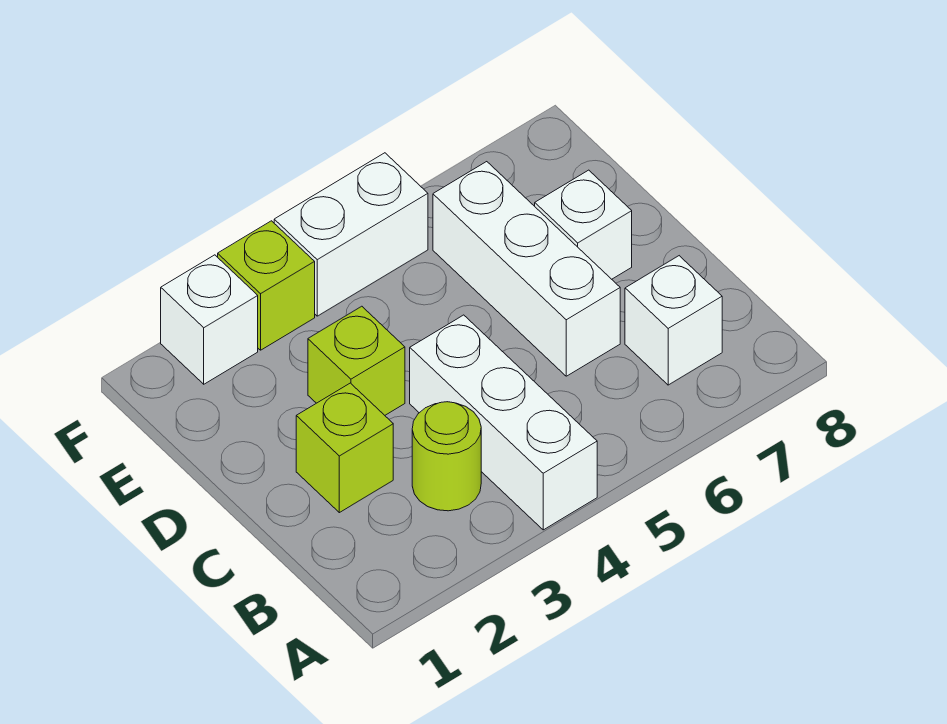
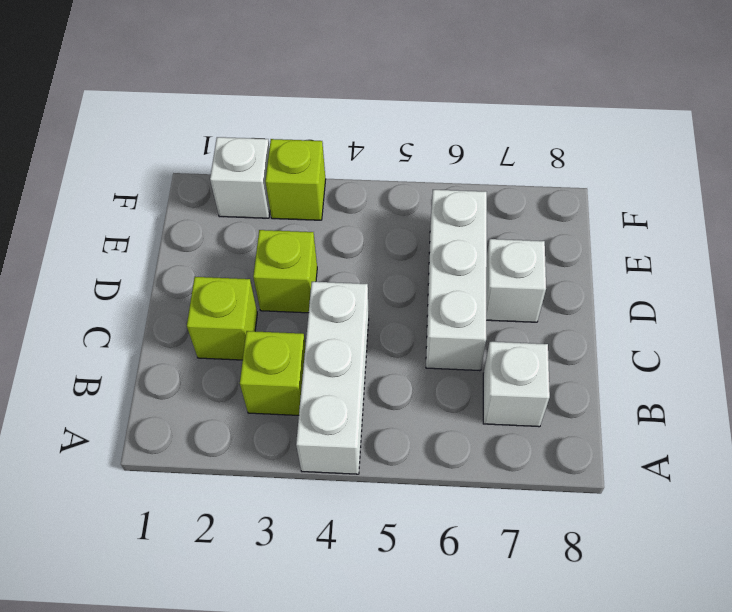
lime 1x1 round brick [412,402,481,511] -> lime 1x1 brick [240,331,306,415]
white 1x2 brick [274,153,428,316] -> none

